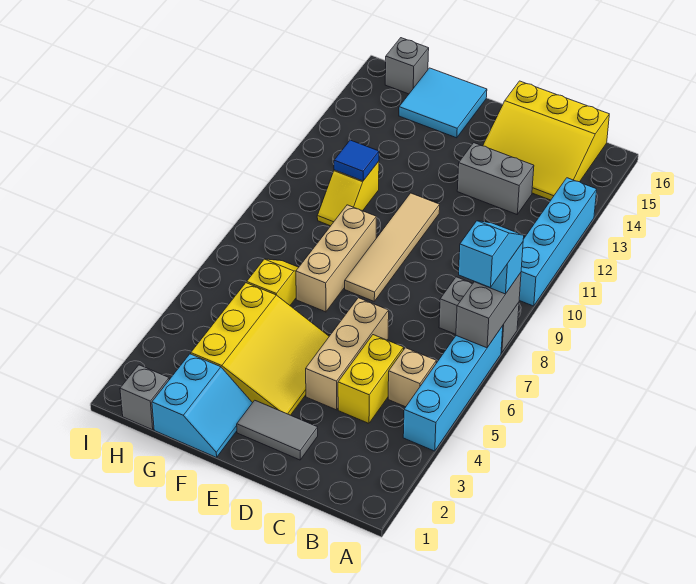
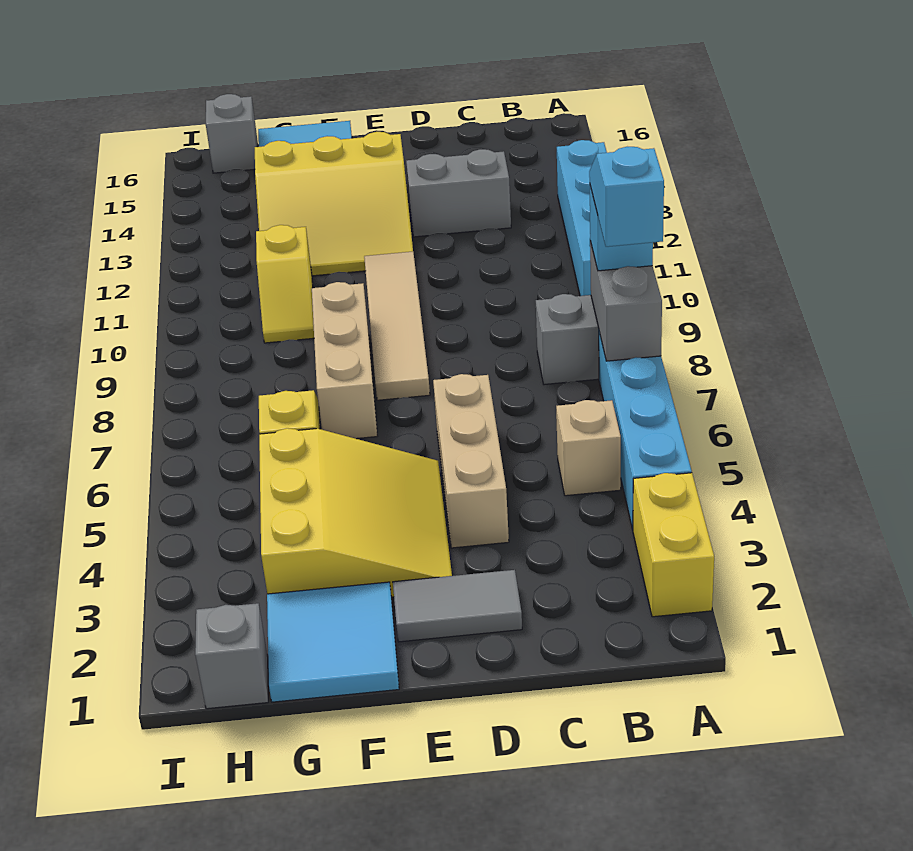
yellow 3x3 slope [483,81,609,200] -> yellow 3x3 slope moved to [255,132,413,276]
yellow 1x2 brick [338,335,404,423] -> yellow 1x2 brick moved to [633,473,714,617]
cyan 2x2 slope [152,354,252,457] -> cyan 2x2 tile [267,582,399,702]
blue 1x1 tile [334,140,379,181] -> none

